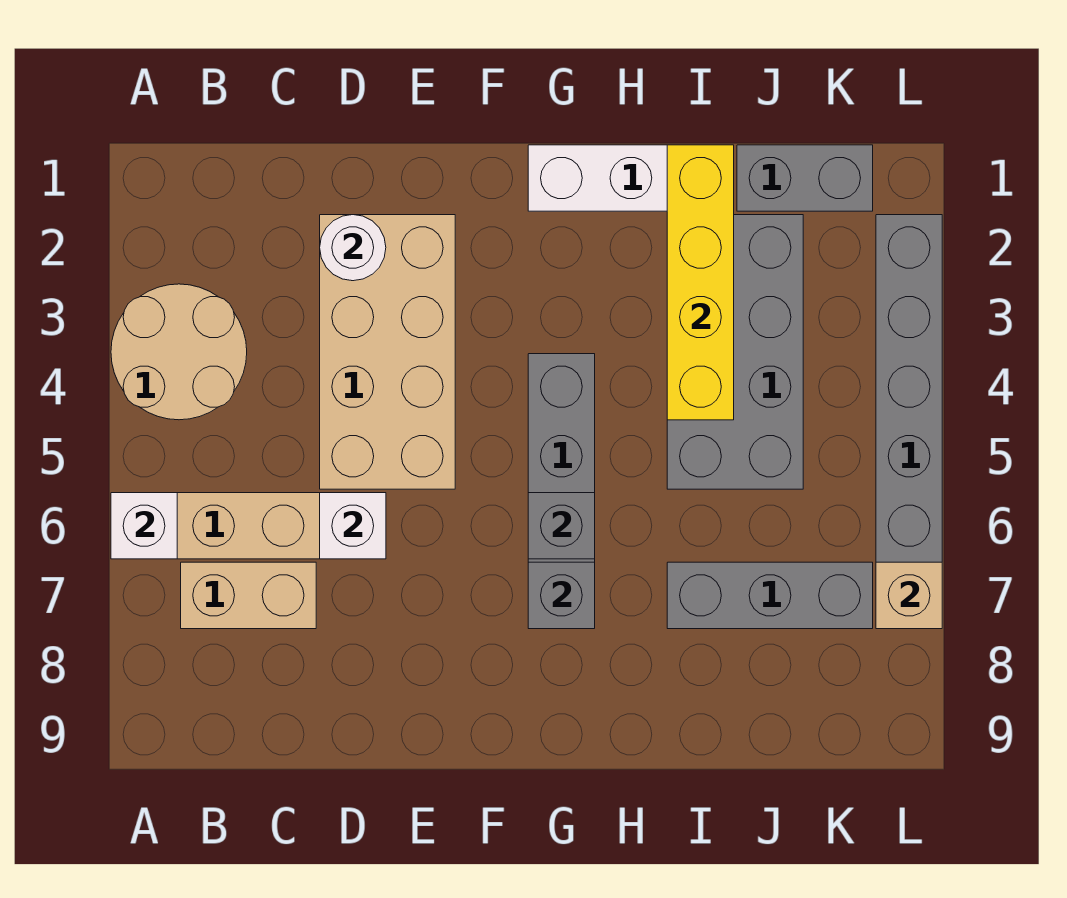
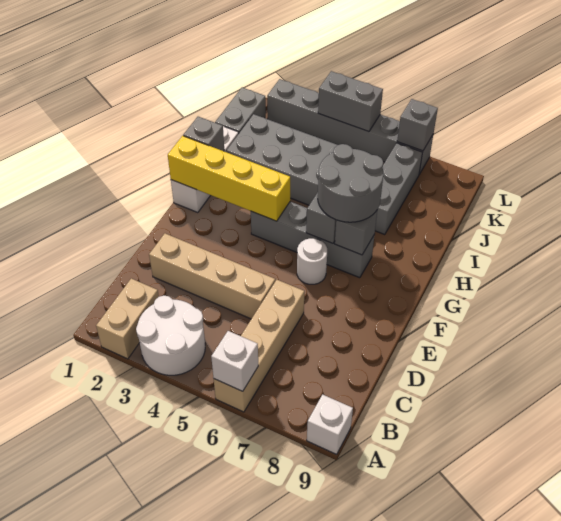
tan 2x2 round brick [111,284,247,420] -> white 2x2 round brick [136,296,205,375]
tan 1x2 brick [181,562,316,629] -> tan 1x2 brick moved to [96,278,159,359]
tan 2x4 brick [320,215,455,489] -> tan 1x4 brick [149,233,275,319]
white 1x1 round brick [320,215,386,281] -> white 1x1 round brick moved to [297,238,327,284]
white 1x1 brick [320,493,386,559] -> white 1x1 brick moved to [307,394,353,454]
none -> grey 2x2 round brick [318,144,383,222]
none -> grey 1x1 brick [183,117,224,151]
yellow 1x4 brick [667,145,734,420] -> yellow 1x4 brick moved to [168,136,290,221]
none -> grey 1x2 brick [318,71,383,132]
tan 1x1 brick [876,562,942,629] -> grey 1x1 brick [397,99,438,151]

